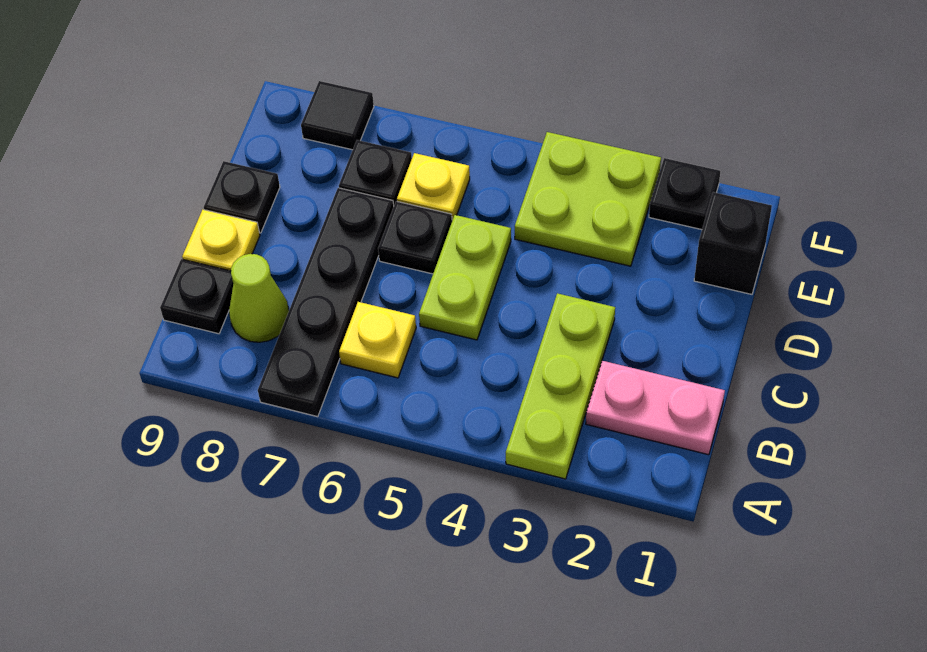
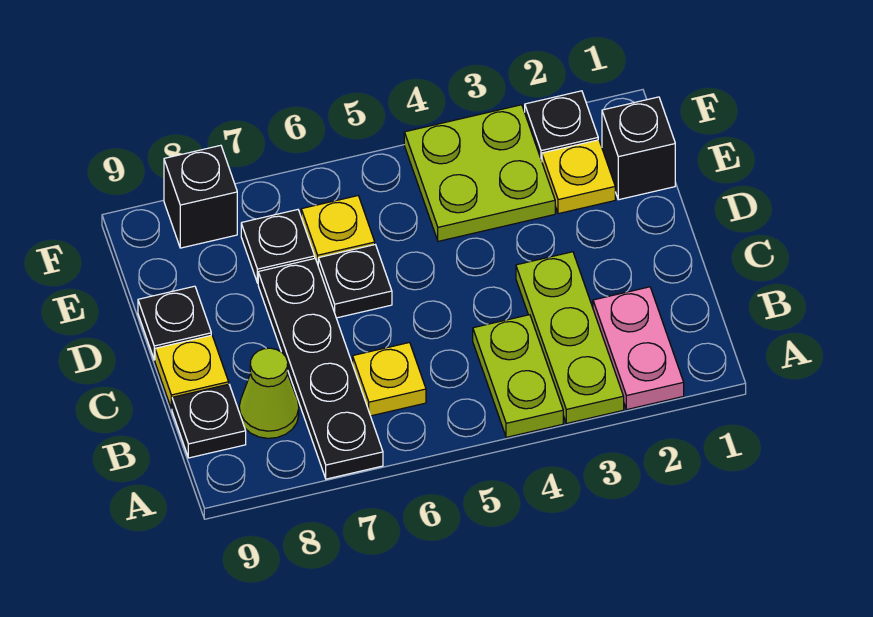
pink 1x2 plate [586,361,725,455] -> pink 1x2 plate turned to [593,287,684,409]
lime 1x2 plate [419,215,511,340] -> lime 1x2 plate moved to [473,315,563,437]
none -> yellow 1x1 plate [542,140,615,214]
black 1x1 tile [301,81,374,150] -> black 1x1 brick [164,145,237,248]

